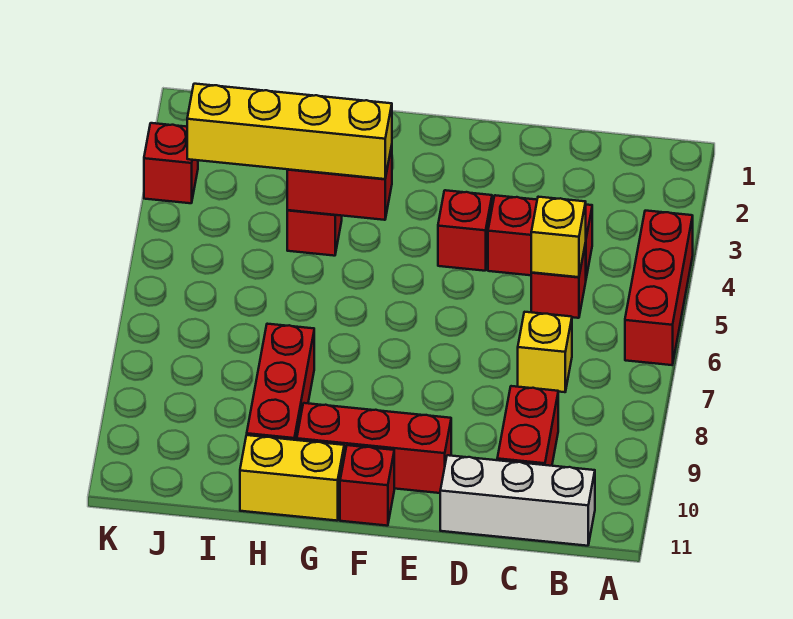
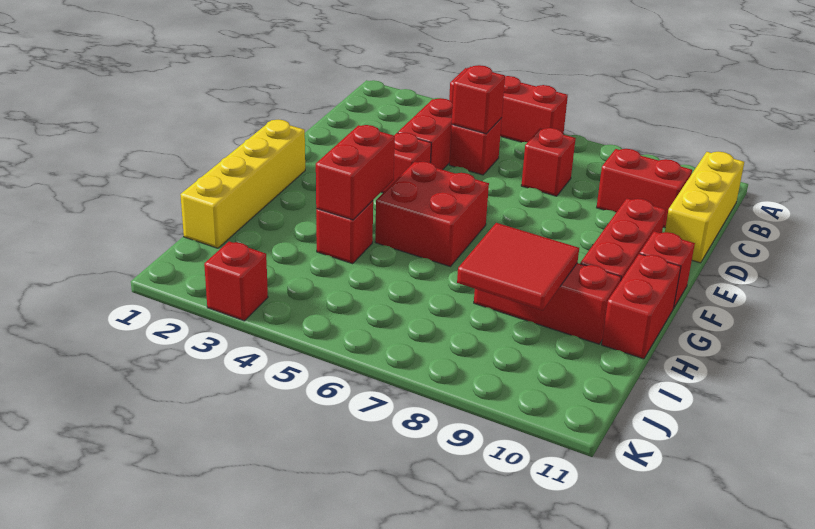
white 1x3 brick [440,455,595,546] -> yellow 1x3 brick [665,152,744,263]
yellow 1x1 brick [531,197,586,277] -> red 1x1 brick [452,65,505,134]
yellow 1x1 brick [518,312,572,392] -> red 1x1 brick [521,128,576,196]
none -> red 2x2 brick [375,162,489,266]
yellow 1x4 brick [187,84,392,179] -> yellow 1x4 brick moved to [180,120,305,248]
yellow 1x2 brick [240,435,344,521] -> red 1x2 brick [602,254,681,359]
none -> red 2x2 tile [457,223,579,310]

